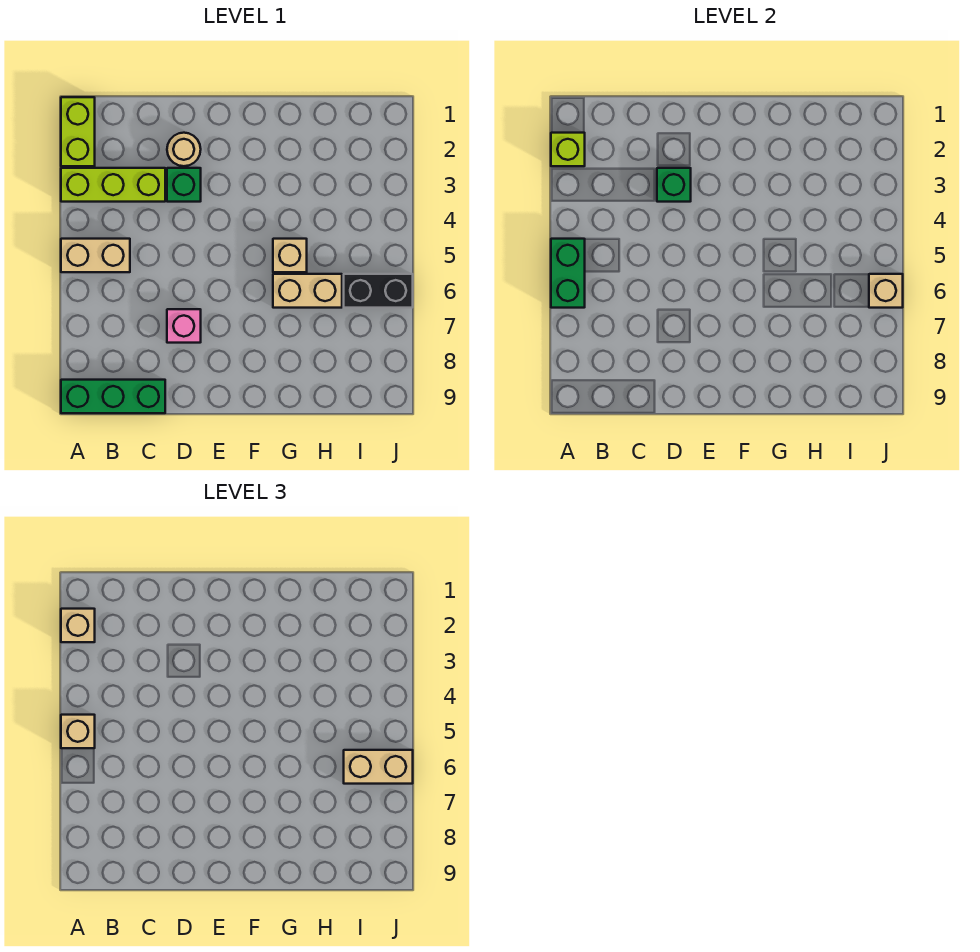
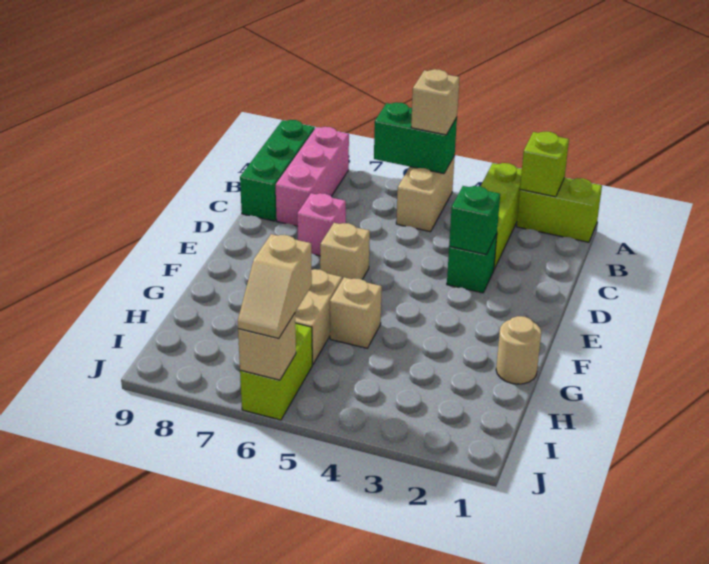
tan 1x1 brick [61,609,95,642] -> tan 1x1 brick moved to [320,223,370,280]
none -> pink 1x3 brick [276,127,349,226]
tan 1x1 round brick [167,133,201,166] -> tan 1x1 round brick moved to [496,316,541,384]
black 1x2 brick [344,274,413,308] -> lime 1x2 brick [240,323,312,420]
tan 1x2 brick [344,750,413,784] -> tan 1x2 slope [238,234,312,338]

